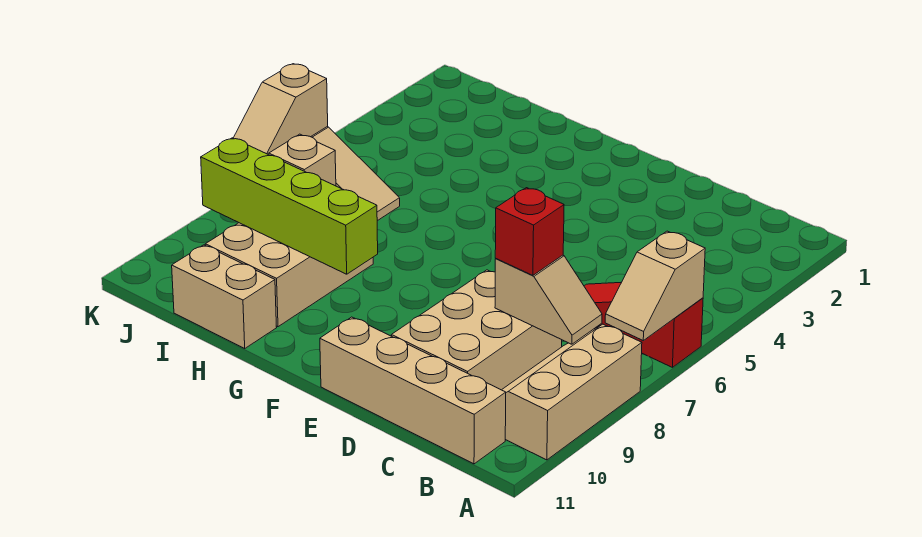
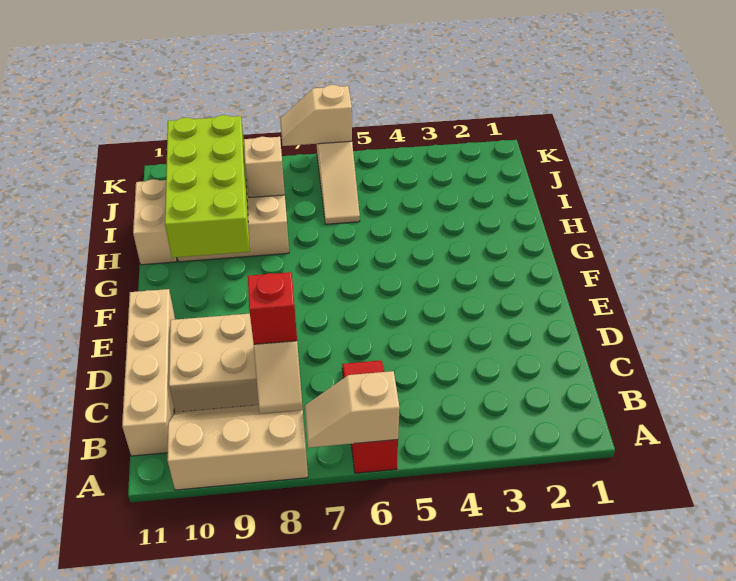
lime 1x4 brick [201,138,378,274] -> lime 2x4 brick [165,115,250,258]

